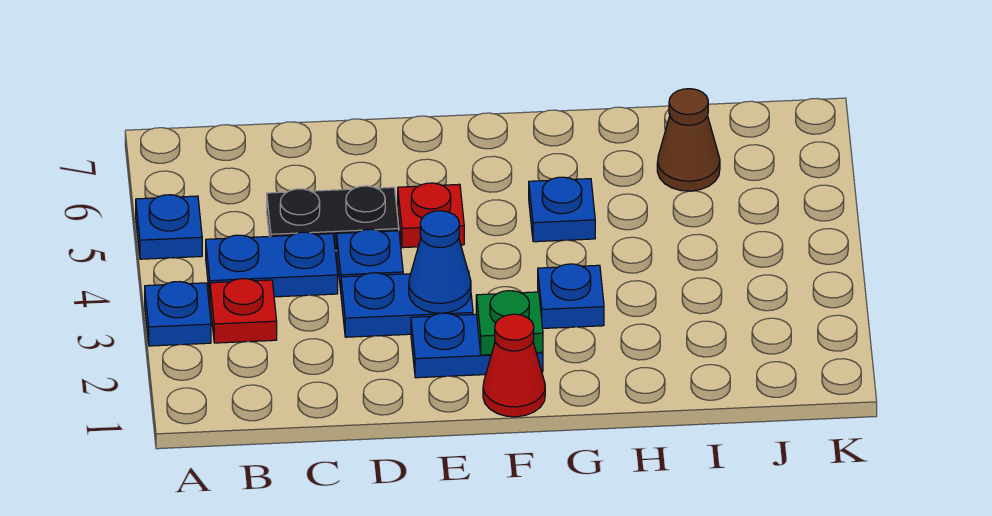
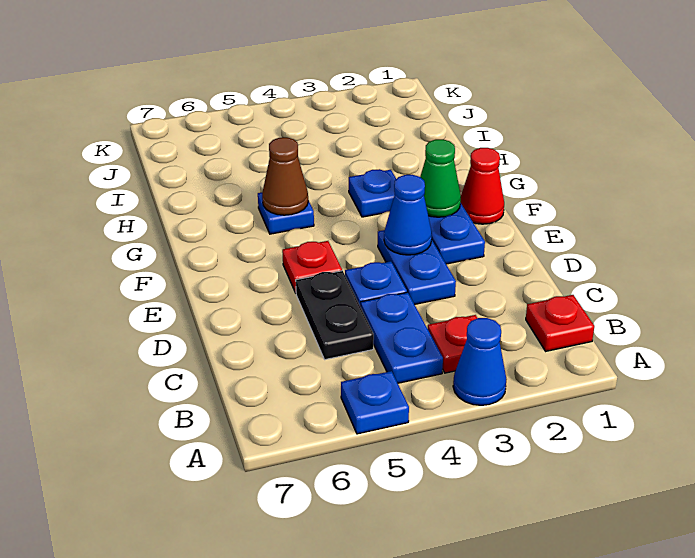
blue 1x1 plate [145,282,211,346] -> blue 1x1 cone [453,318,507,405]
none -> red 1x1 plate [526,295,594,351]
green 1x1 plate [476,291,543,355] -> green 1x1 cone [420,139,461,217]
brown 1x1 cone [657,89,720,191] -> brown 1x1 cone moved to [262,137,308,215]

